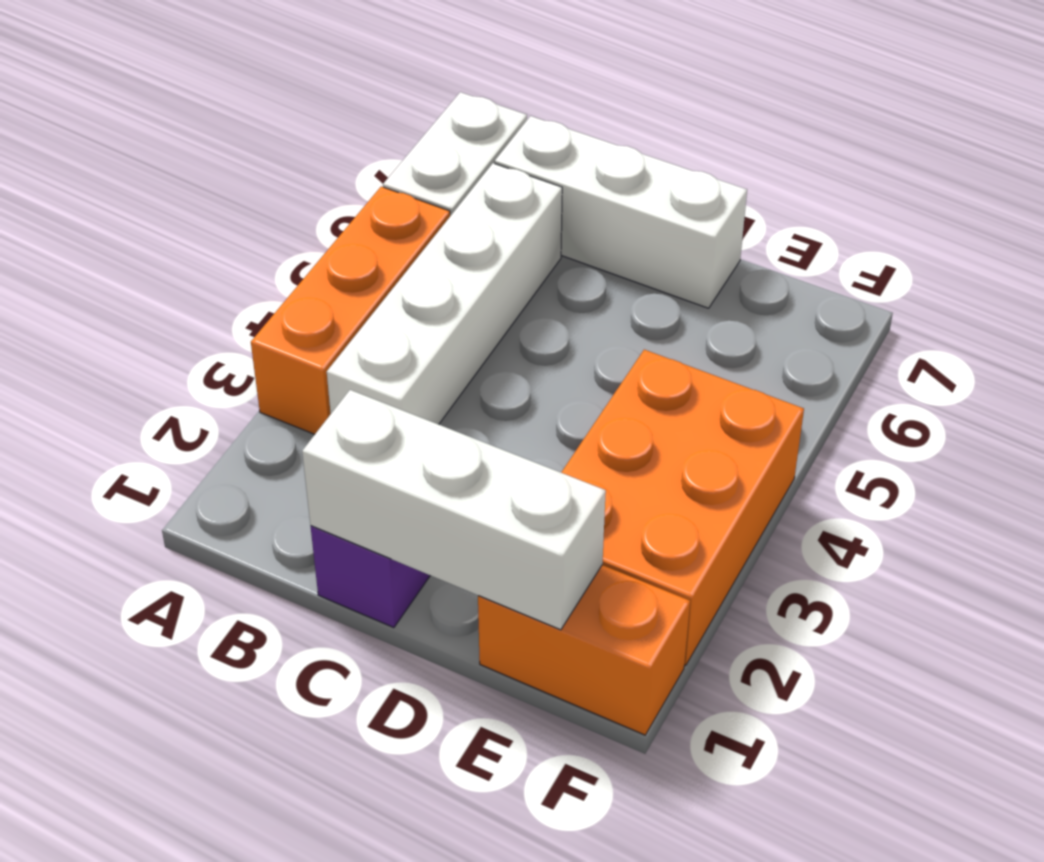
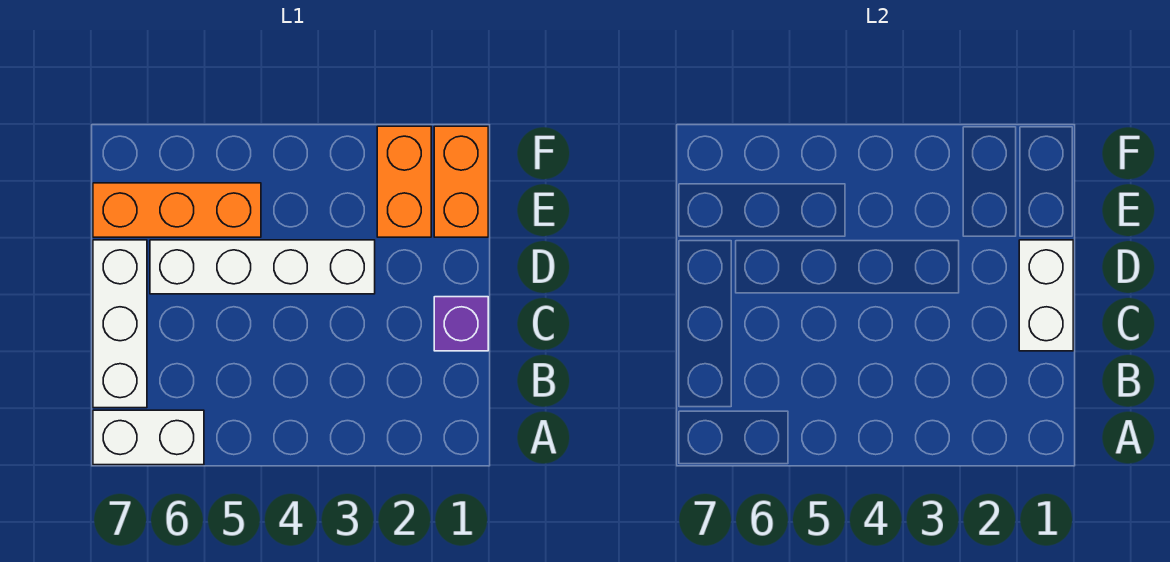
orange 1x3 brick [251,186,450,434] -> orange 1x3 brick moved to [93,183,261,237]
white 1x4 brick [327,163,562,424] -> white 1x4 brick moved to [150,240,375,294]
white 1x3 brick [302,390,606,630] -> white 1x2 brick [1019,240,1073,351]
orange 2x3 brick [561,350,804,666] -> orange 1x2 brick [377,126,431,237]

